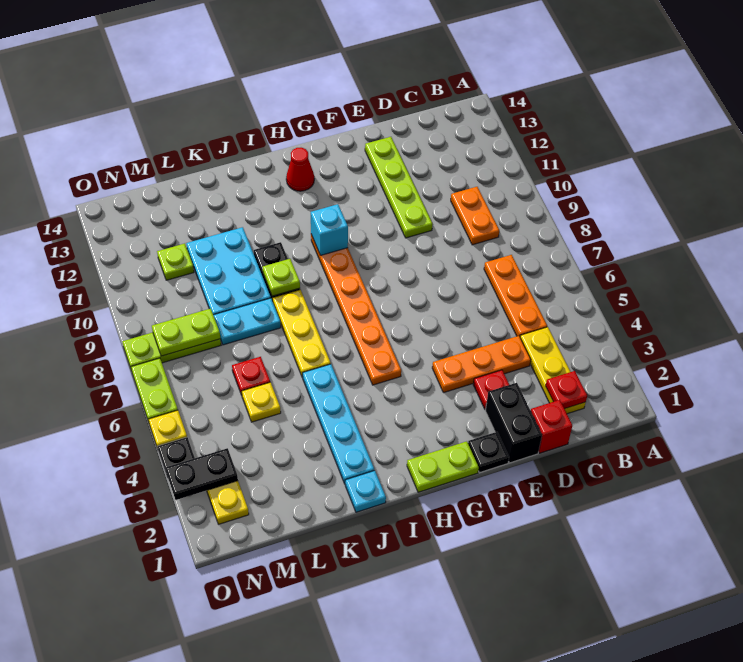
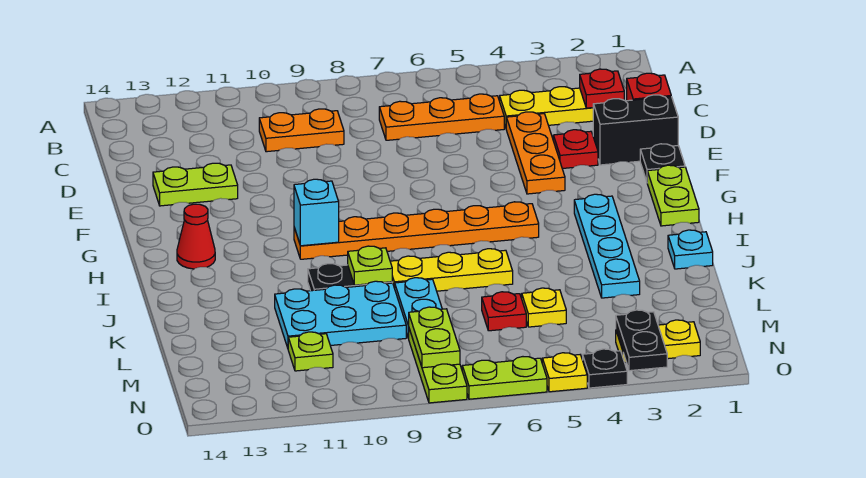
lime 1x4 plate [365,137,433,238] -> lime 1x2 plate [153,163,238,206]
cyan 1x4 plate [302,364,374,484] -> cyan 1x4 plate turned to [574,194,640,298]

